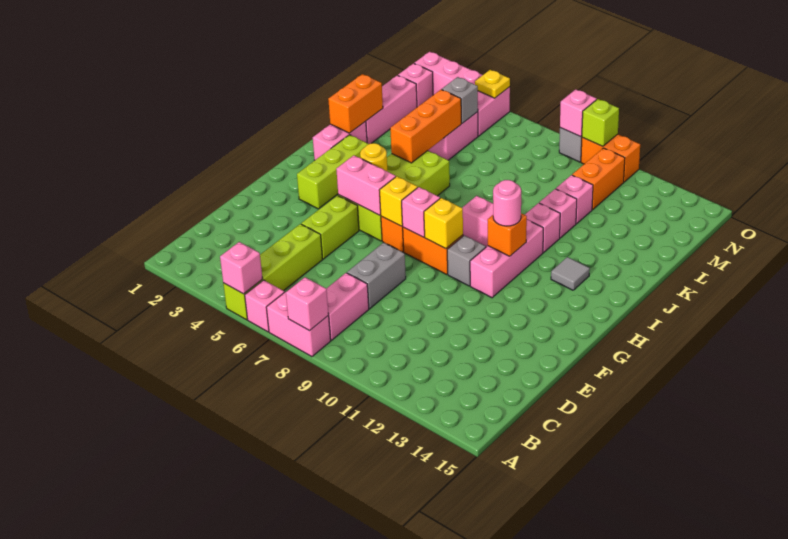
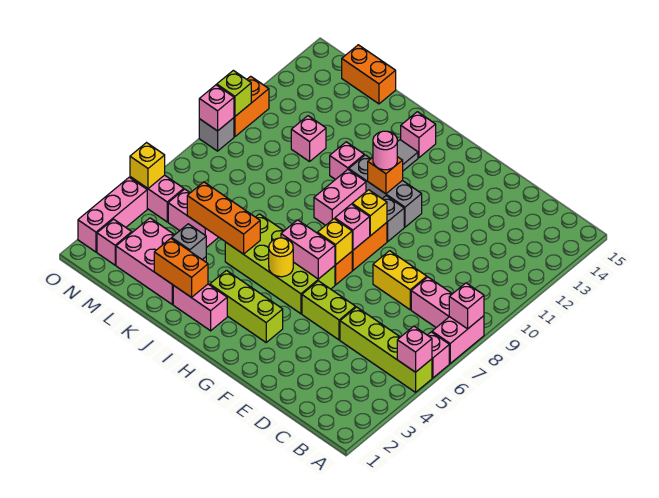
grey 1x2 brick [347,243,406,309] -> yellow 1x2 brick [373,251,427,310]
pink 1x2 brick [336,155,396,215] -> pink 1x2 brick turned to [281,220,335,279]
pink 1x3 brick [470,220,543,298] -> grey 1x3 brick [349,155,422,227]
pink 1x3 brick [366,75,417,144] -> pink 2x3 brick [116,218,206,304]
pink 1x1 brick [539,189,577,238] -> pink 1x1 brick moved to [401,112,436,158]
grey 1x1 brick [442,77,478,123] -> grey 1x1 brick moved to [172,224,206,260]
orange 1x2 brick [572,148,625,210] -> orange 1x2 brick moved to [342,45,396,104]
yellow 1x1 plate [475,70,510,98] -> yellow 1x1 brick [130,143,165,188]

